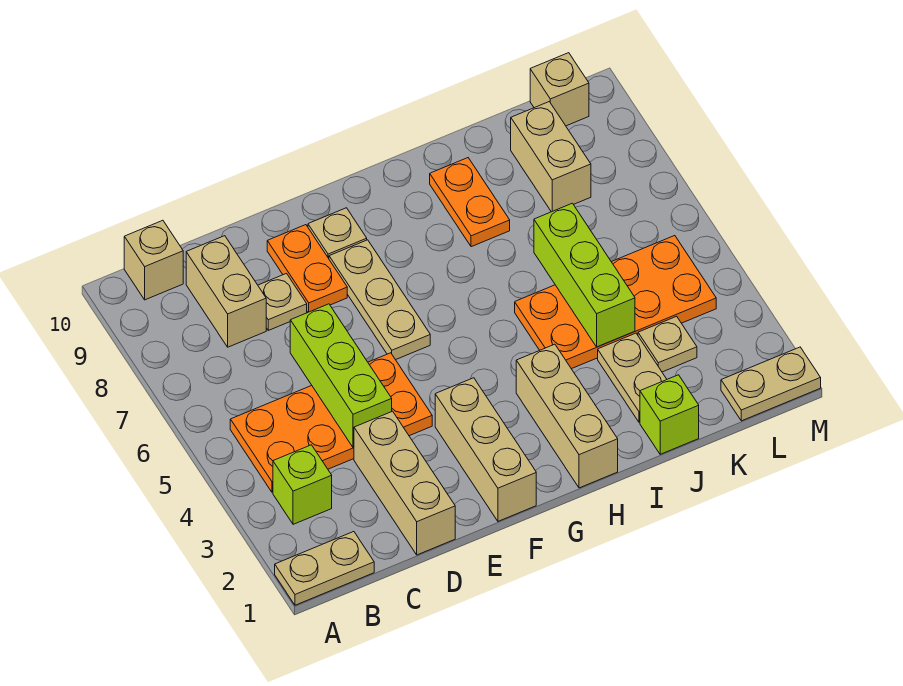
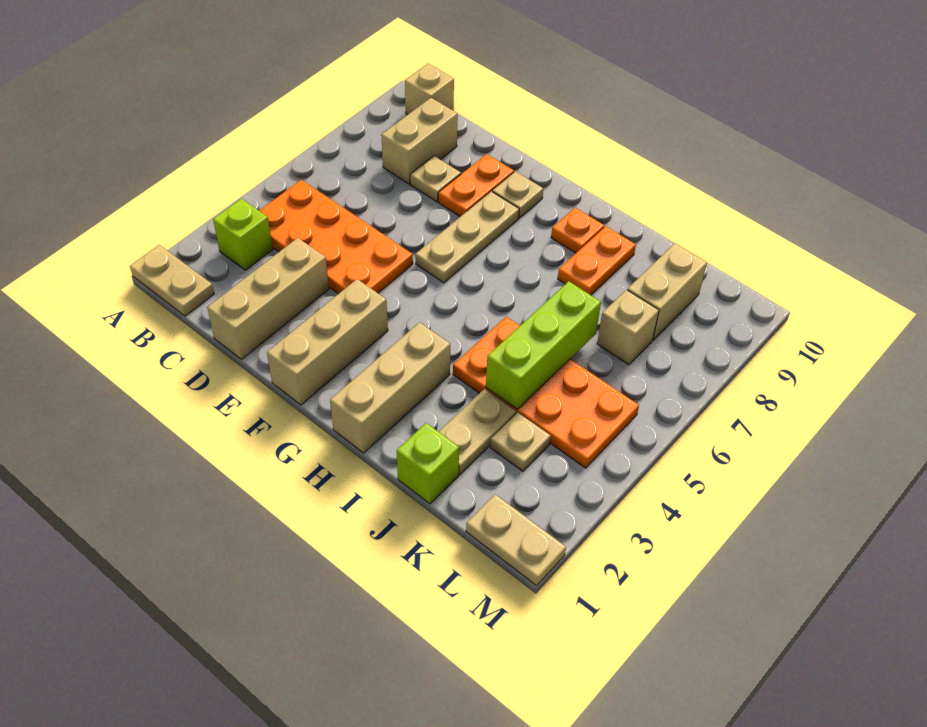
lime 1x3 brick [290,304,392,448] -> none
none -> orange 1x1 plate [551,208,604,253]
tan 1x1 brick [530,53,589,126] -> tan 1x1 brick moved to [597,290,659,365]

